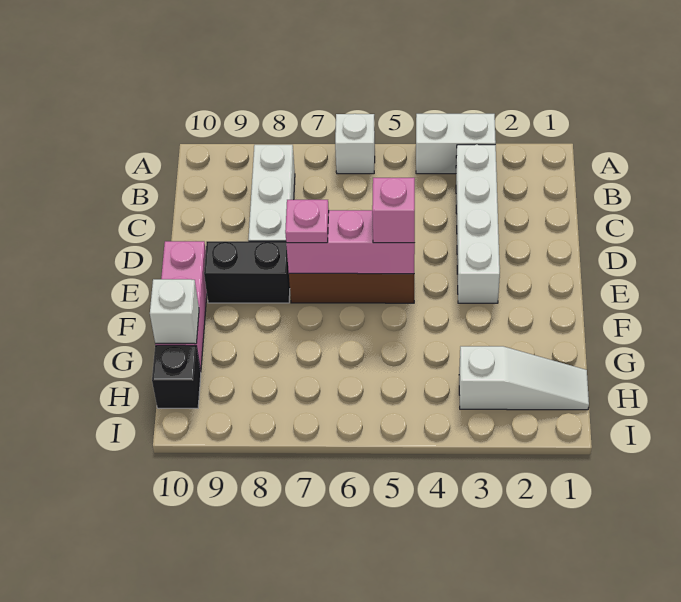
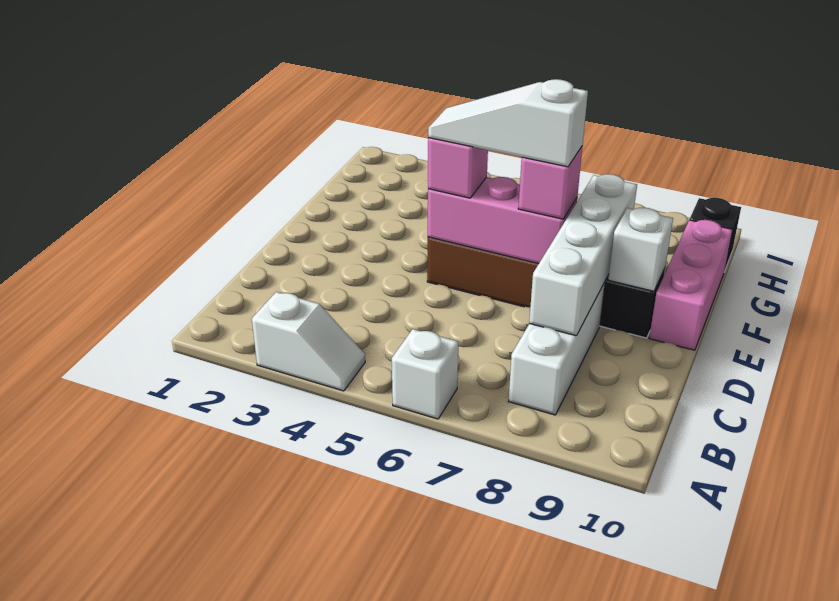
white 1x2 brick [416,114,496,174] -> white 1x2 slope [252,292,365,391]
white 1x4 brick [456,145,500,303] -> white 1x4 brick moved to [529,174,637,336]
pink 1x1 plate [285,200,329,243] -> pink 1x1 brick [518,147,582,219]
white 1x1 brick [150,279,199,344] -> white 1x1 brick moved to [608,208,673,291]
white 1x3 slope [459,346,589,410] -> white 1x3 slope moved to [428,79,588,167]

